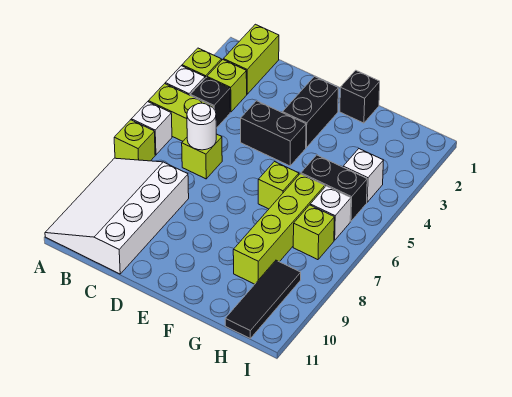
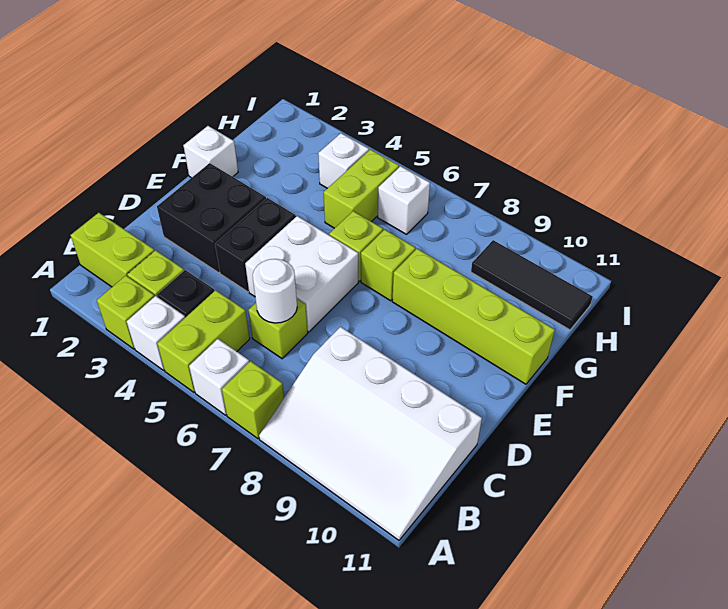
none -> white 2x2 brick [245,216,358,332]
black 1x2 brick [283,77,338,148] -> black 2x2 brick [157,163,266,273]
black 1x1 brick [340,70,380,123] -> white 1x1 brick [183,126,238,178]
black 1x2 brick [301,155,367,221] -> lime 1x2 brick [324,149,399,228]
lime 1x4 brick [233,174,325,284] -> lime 1x4 brick moved to [392,249,555,384]
lime 1x1 brick [293,205,334,260] -> lime 1x1 brick moved to [361,230,415,301]

